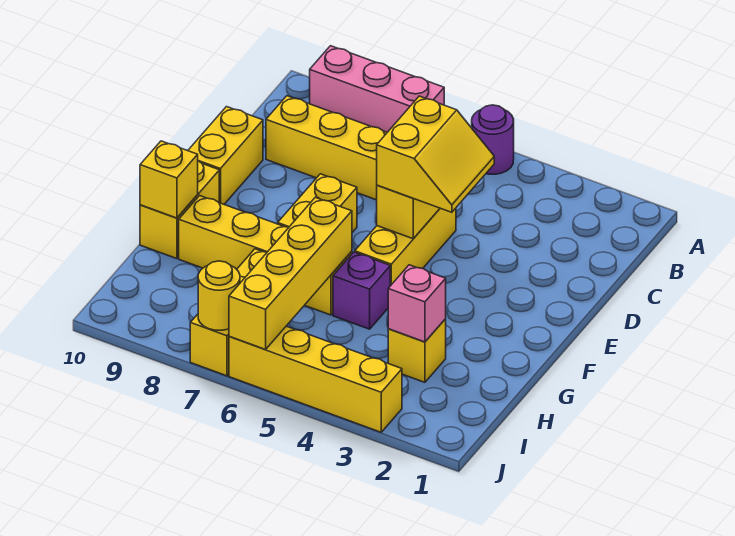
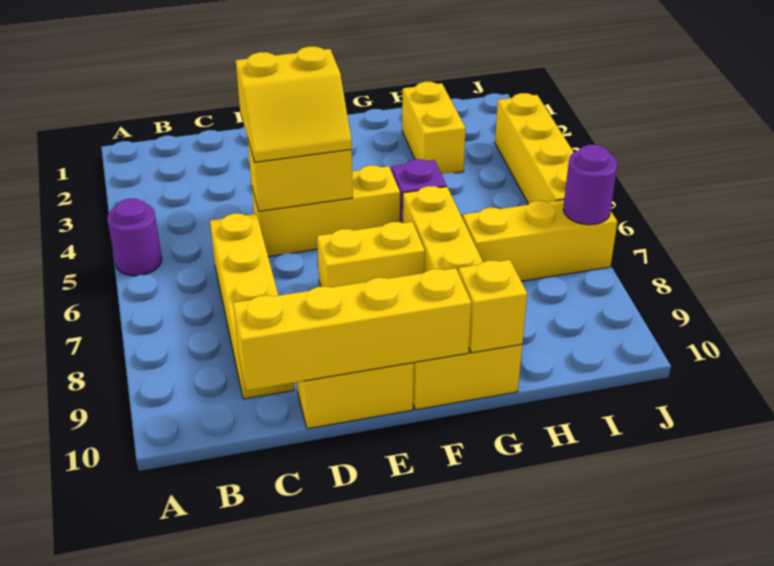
pink 1x3 brick [310,46,444,132] -> none
yellow 2x2 slope [377,96,494,212] -> yellow 2x2 slope turned to [236,47,352,162]
yellow 1x4 brick [229,198,352,349] -> yellow 1x4 brick moved to [233,268,471,390]
yellow 1x1 brick [388,319,446,382] -> yellow 1x2 brick [402,82,466,174]
pink 1x1 brick [388,265,446,342] -> none
yellow 1x1 round brick [198,261,240,330] -> purple 1x1 round brick [563,145,617,225]

